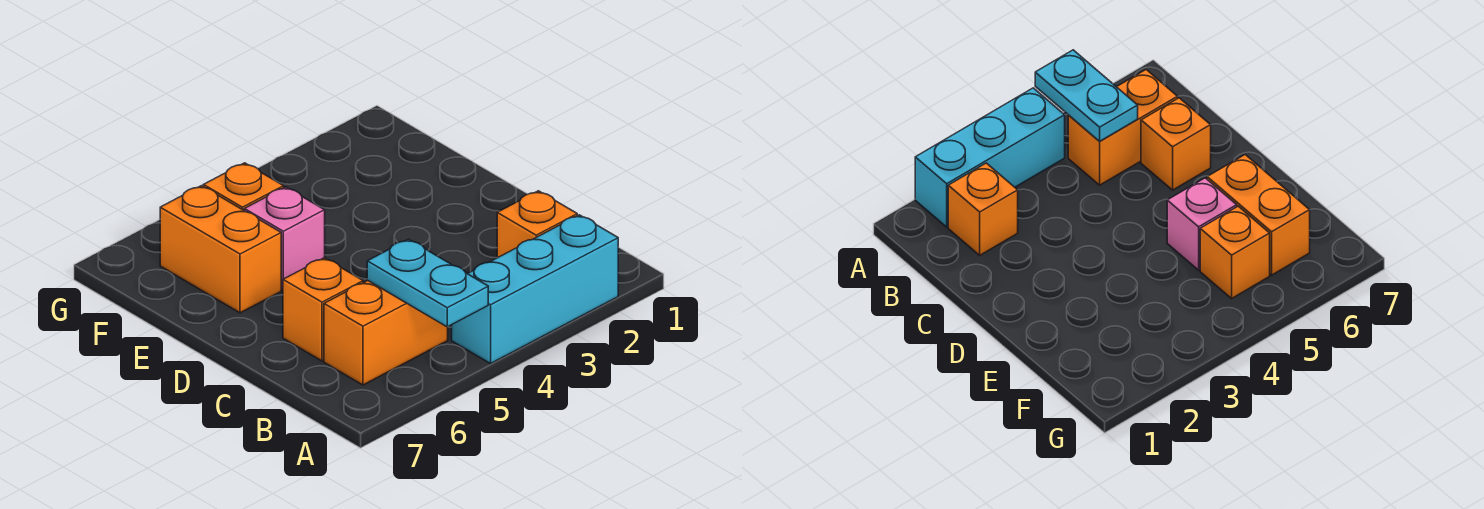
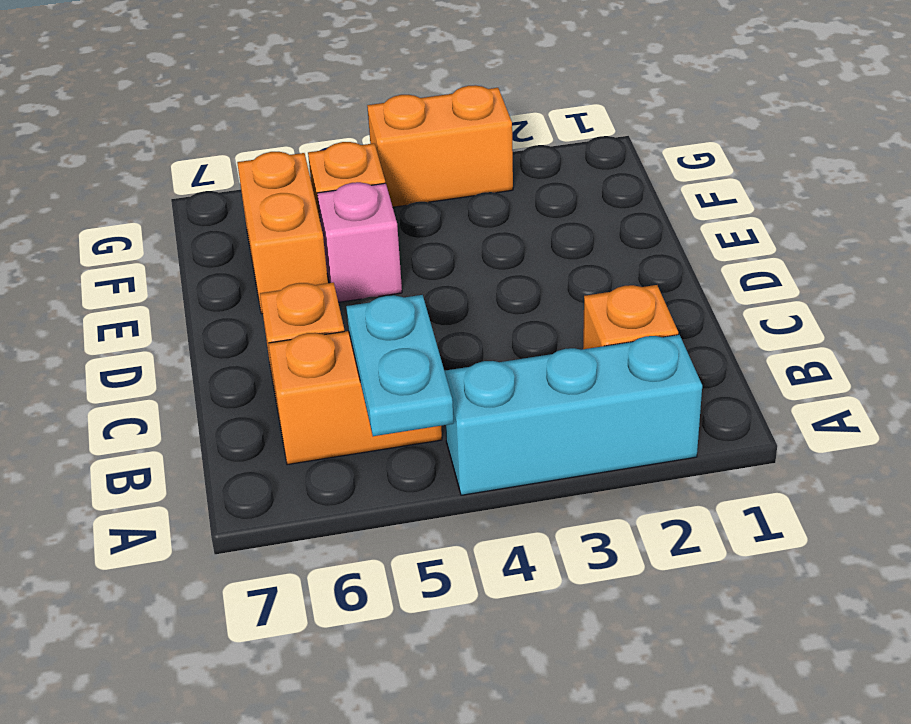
none -> orange 1x2 brick [367,85,513,207]

